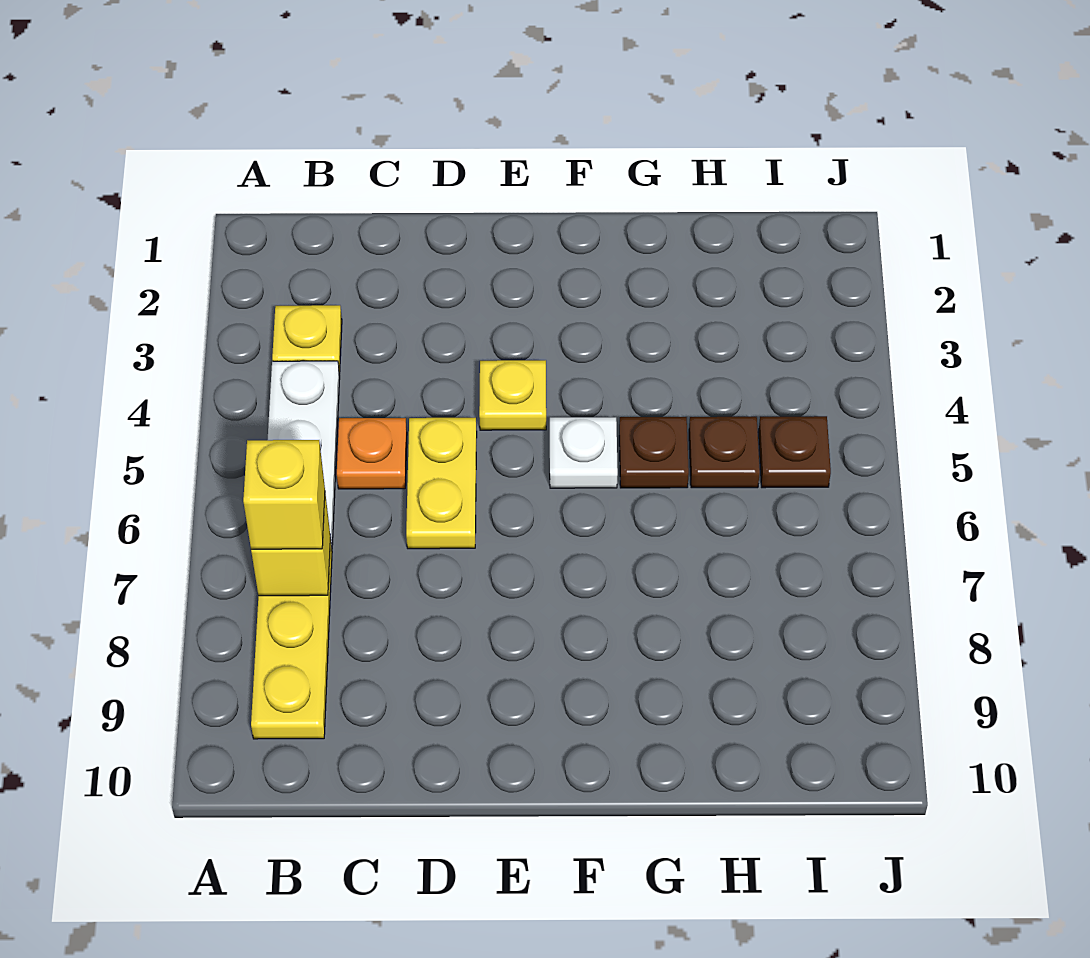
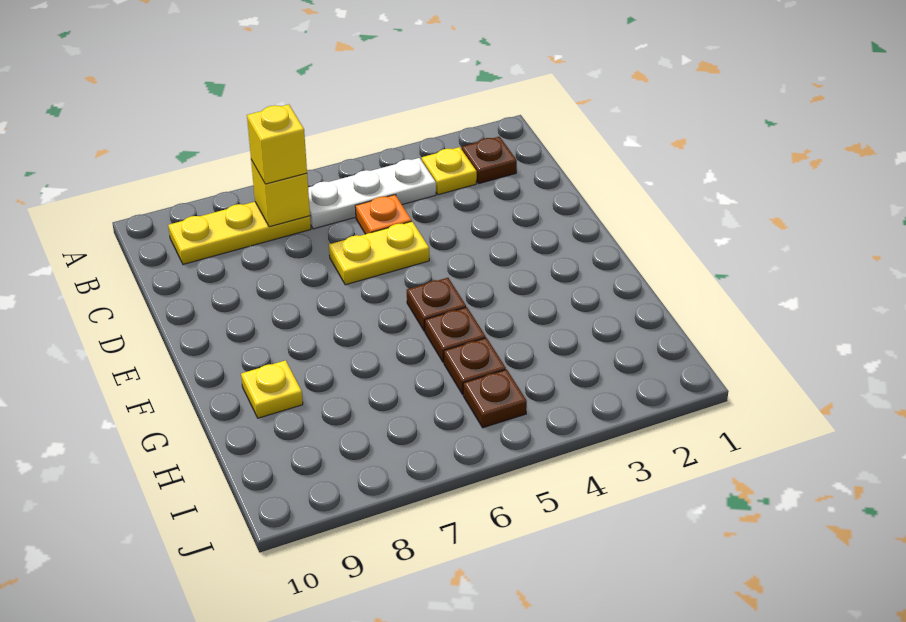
none -> brown 1x1 plate [462,137,517,184]
yellow 1x1 plate [479,360,546,430] -> yellow 1x1 plate moved to [241,360,303,418]
white 1x1 plate [550,417,618,488] -> brown 1x1 plate [407,278,466,331]

